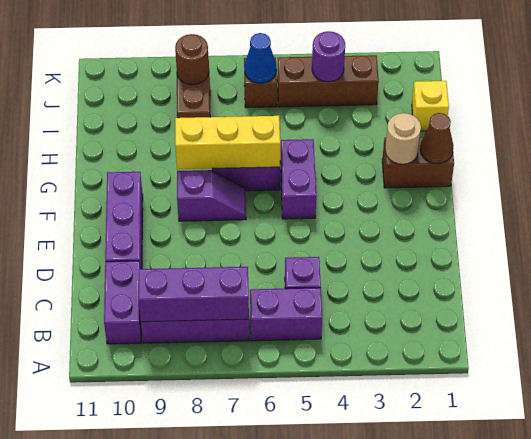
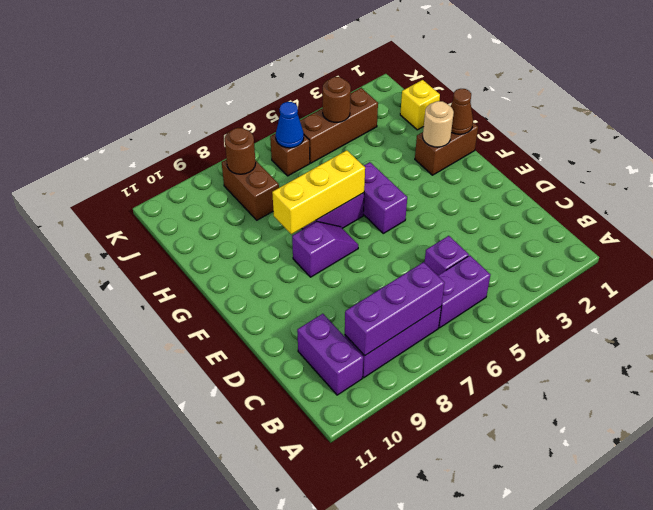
purple 1x3 brick [105,172,143,269] -> none
purple 1x1 round brick [312,31,345,82] -> brown 1x1 round brick [323,77,351,122]

